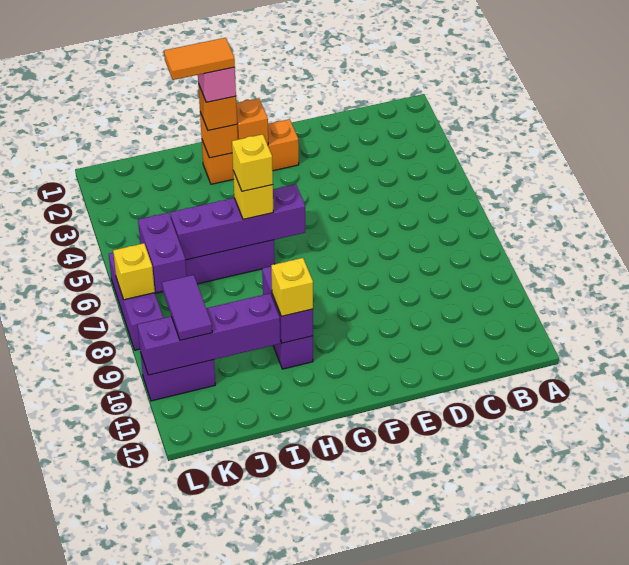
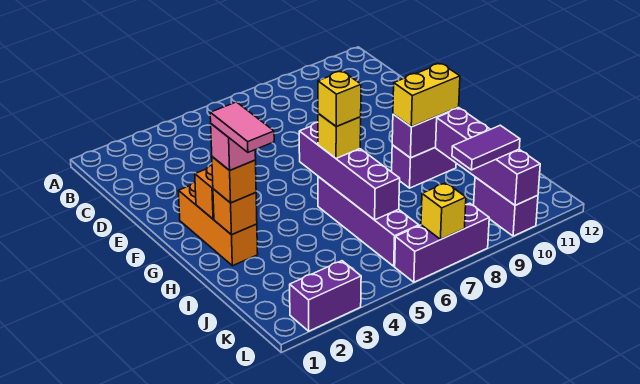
orange 1x2 tile [164,38,235,80] -> pink 1x2 tile [210,102,274,152]
yellow 1x1 brick [271,258,313,316] -> yellow 1x2 brick [393,63,460,127]
purple 1x2 brick [138,213,187,292] -> purple 1x2 brick moved to [290,261,361,331]

